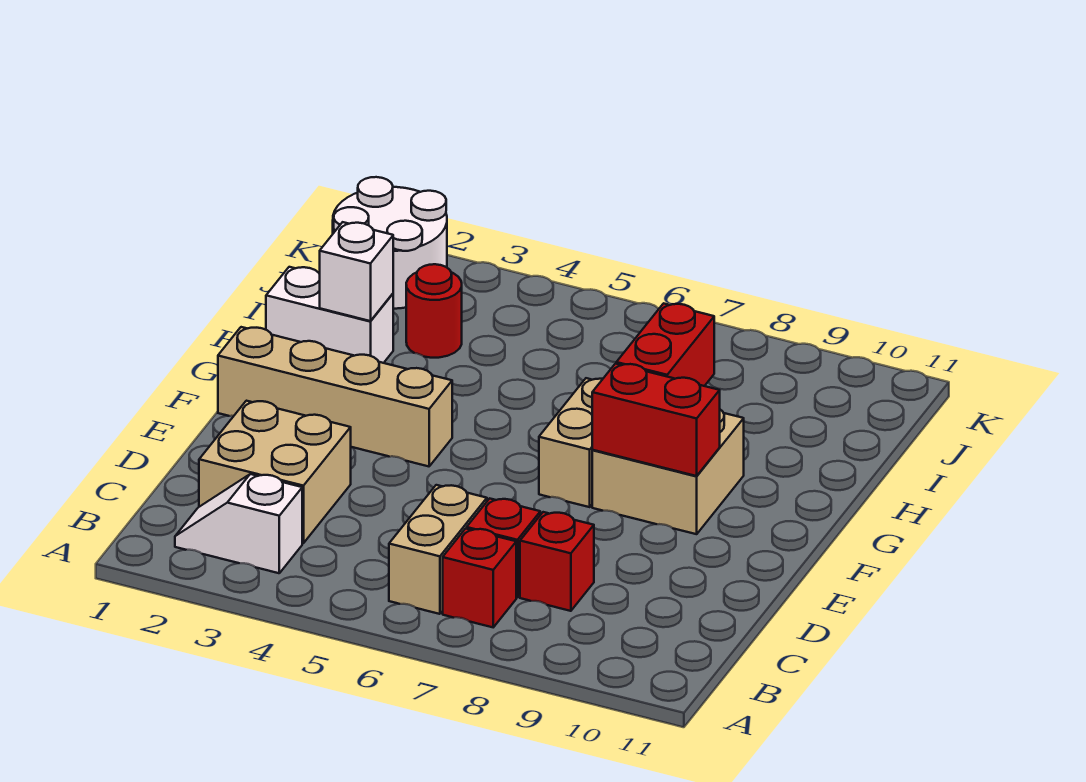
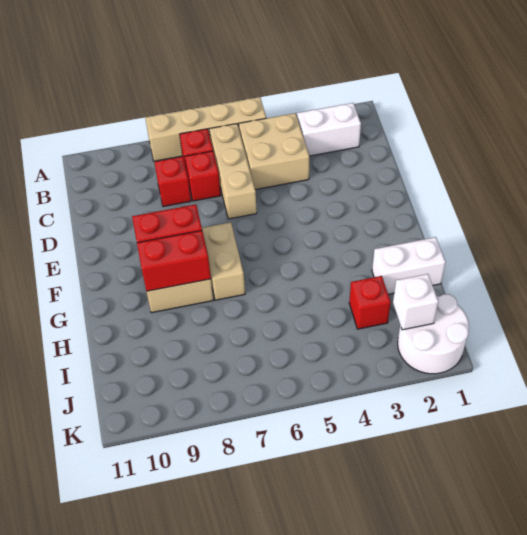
white 1x2 slope [175,474,302,573] -> white 1x2 brick [297,103,361,156]
tan 1x2 brick [389,485,487,614] -> tan 1x3 brick [209,124,257,219]
tan 2x2 brick [199,401,351,543] -> tan 2x2 brick moved to [239,113,309,190]
tan 1x4 brick [218,327,452,466] -> tan 1x4 brick moved to [145,97,266,161]
red 1x2 brick [616,303,714,386] -> red 1x2 brick turned to [137,231,211,291]
white 1x1 brick [320,222,393,321] -> white 1x1 brick moved to [393,274,438,330]
red 1x1 round brick [406,264,462,358] -> red 1x1 brick [349,276,391,329]

